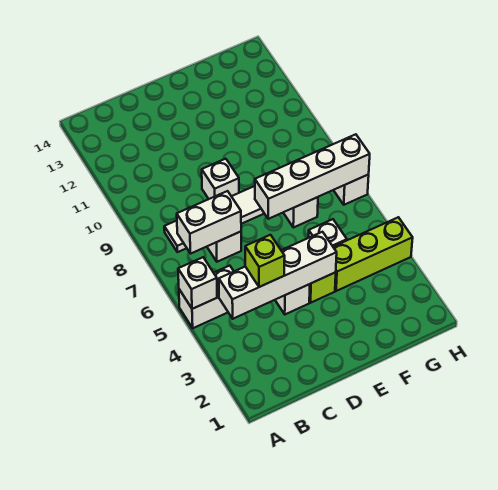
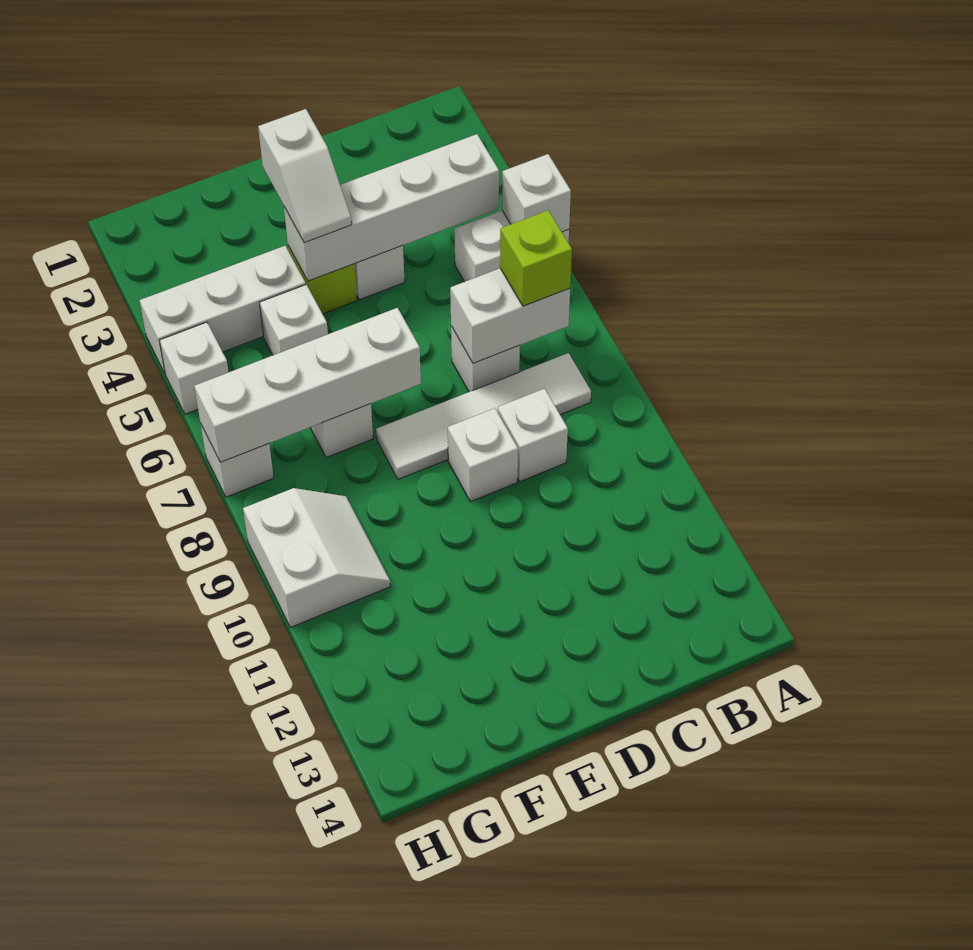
lime 1x1 brick [245,235,285,287] -> lime 1x1 brick moved to [500,210,572,306]
none -> white 1x1 brick [498,389,568,481]
none -> white 1x2 slope [258,109,352,243]
lime 1x3 brick [333,217,413,291] -> white 1x3 brick [140,246,306,373]
none -> white 2x2 slope [243,488,391,627]
none -> white 1x1 brick [159,322,228,414]

